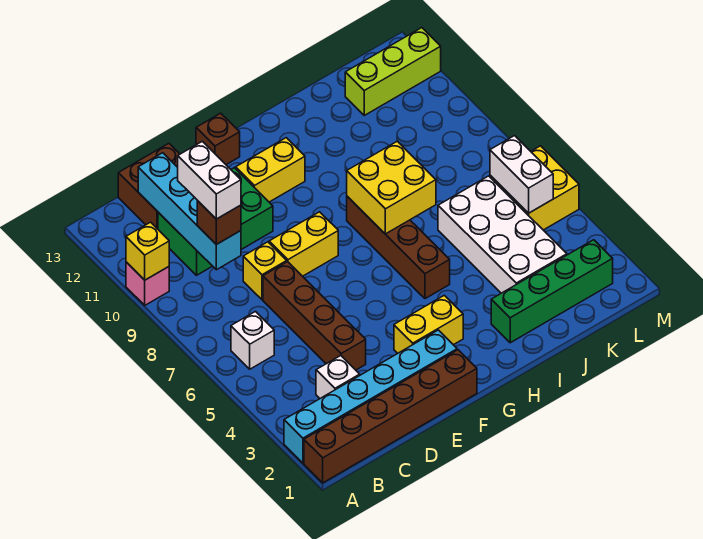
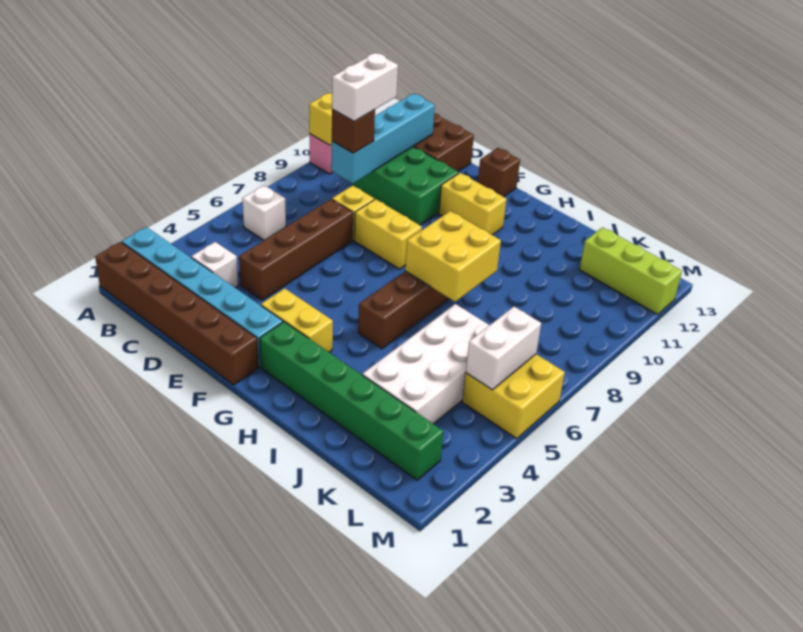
green 1x4 brick [491,240,613,343] -> green 1x6 brick [260,322,444,480]

